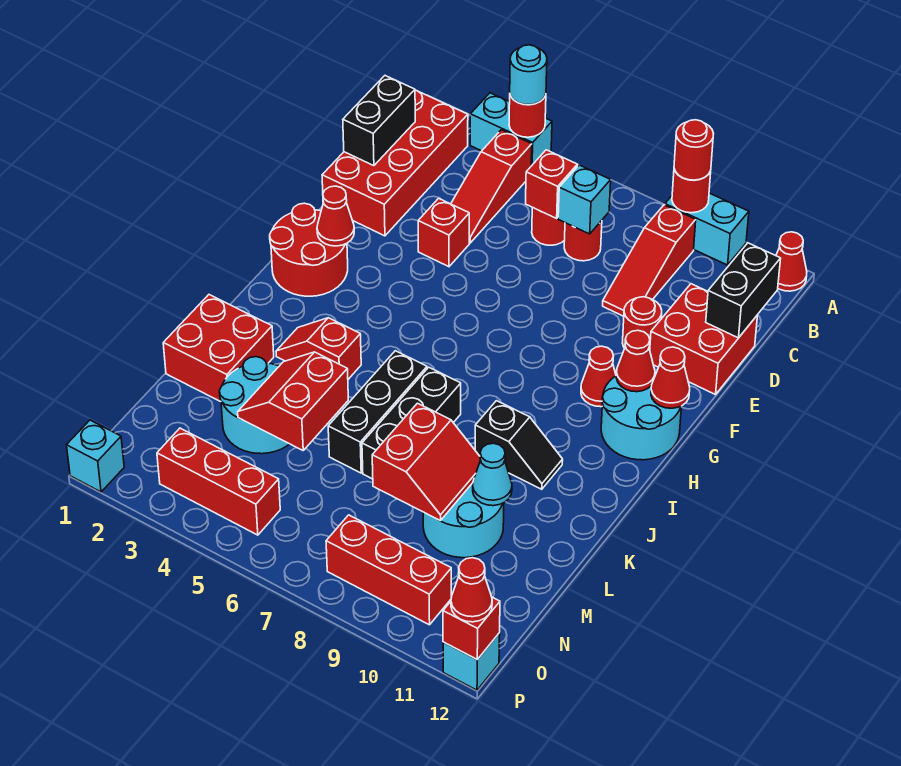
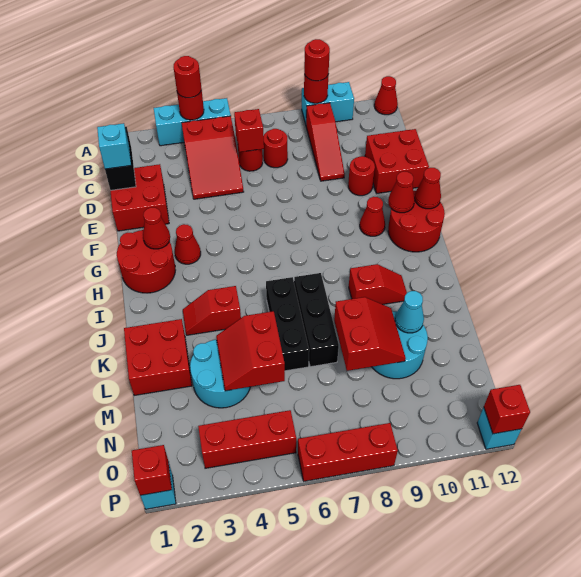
cyan 1x2 brick [470,93,552,166] -> cyan 1x3 brick [154,98,231,146]
cyan 1x1 round brick [510,45,547,105] -> red 1x1 round brick [173,56,201,98]
red 2x4 brick [322,90,468,236] -> red 2x2 brick [110,164,169,231]
red 1x3 slope [451,130,532,243] -> red 2x3 slope [182,116,244,199]
cyan 1x1 brick [558,165,611,234] -> cyan 1x1 brick moved to [97,123,131,169]
black 1x2 brick [706,243,781,338] -> none
red 1x1 brick [418,198,469,267] -> red 1x1 brick moved to [132,445,172,495]
cyan 2x2 round brick [601,371,681,460] -> red 2x2 round brick [388,191,445,252]
black 1x2 slope [475,401,563,489] -> red 1x2 slope [349,264,407,304]
red 1x3 brick [326,515,451,625] -> red 1x3 brick moved to [298,423,398,481]
red 1x1 cone [451,558,492,622] -> red 1x1 cone moved to [175,224,201,264]

